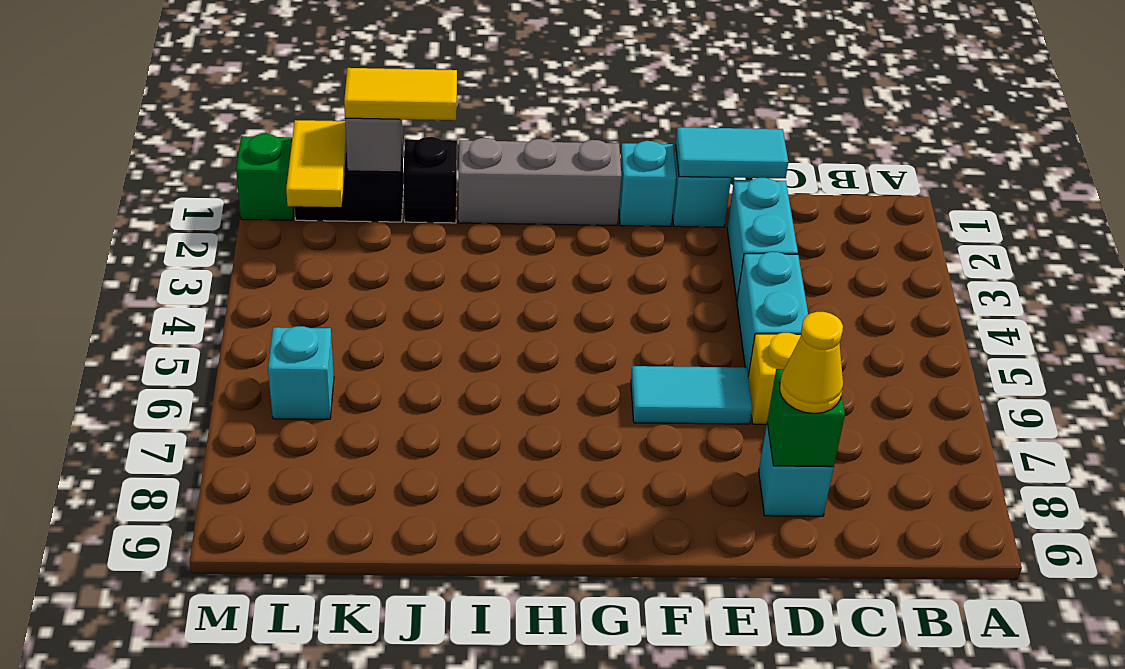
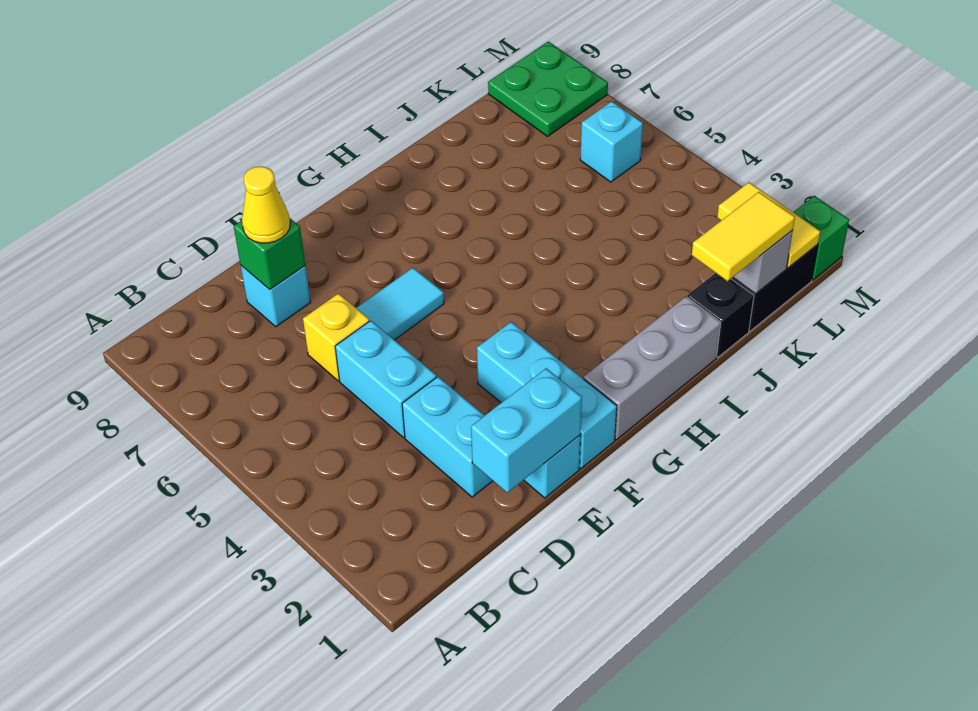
cyan 1x2 tile [676,127,788,178] -> cyan 1x2 brick [471,368,582,493]
cyan 1x1 brick [619,141,676,226] -> cyan 1x3 brick [477,322,617,468]
none -> green 2x2 plate [488,41,608,136]

